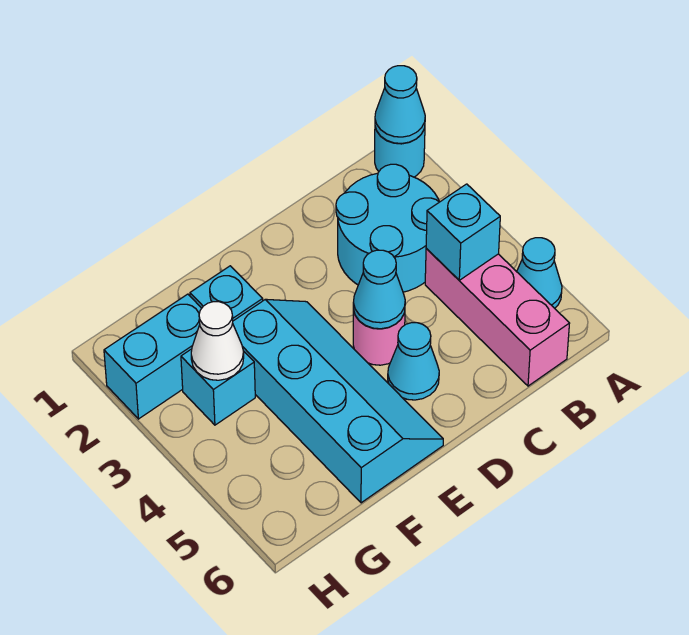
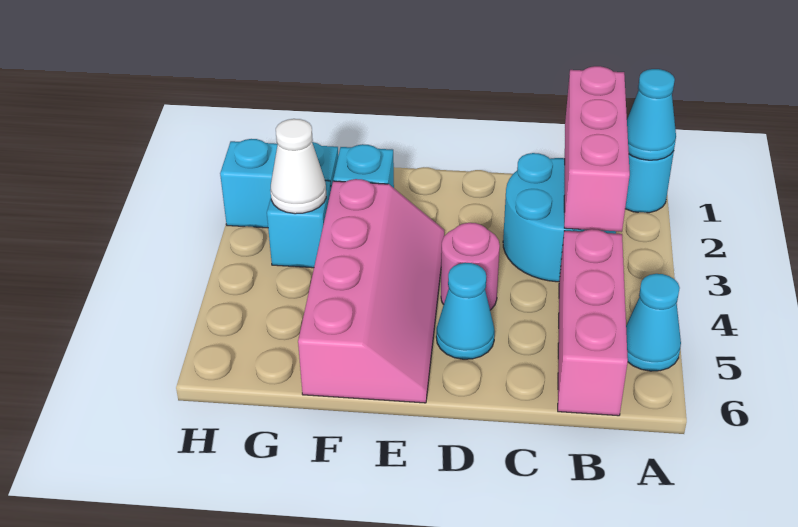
none -> pink 1x3 brick [564,66,630,232]
cyan 1x1 brick [426,184,500,280] -> none
cyan 1x1 cone [353,250,405,329] -> none
cyan 2x4 slope [233,299,443,503] -> pink 2x4 slope [298,179,444,403]

